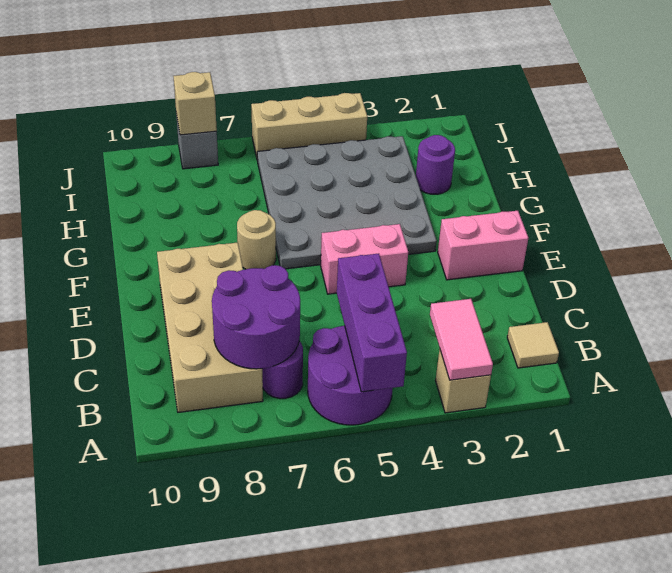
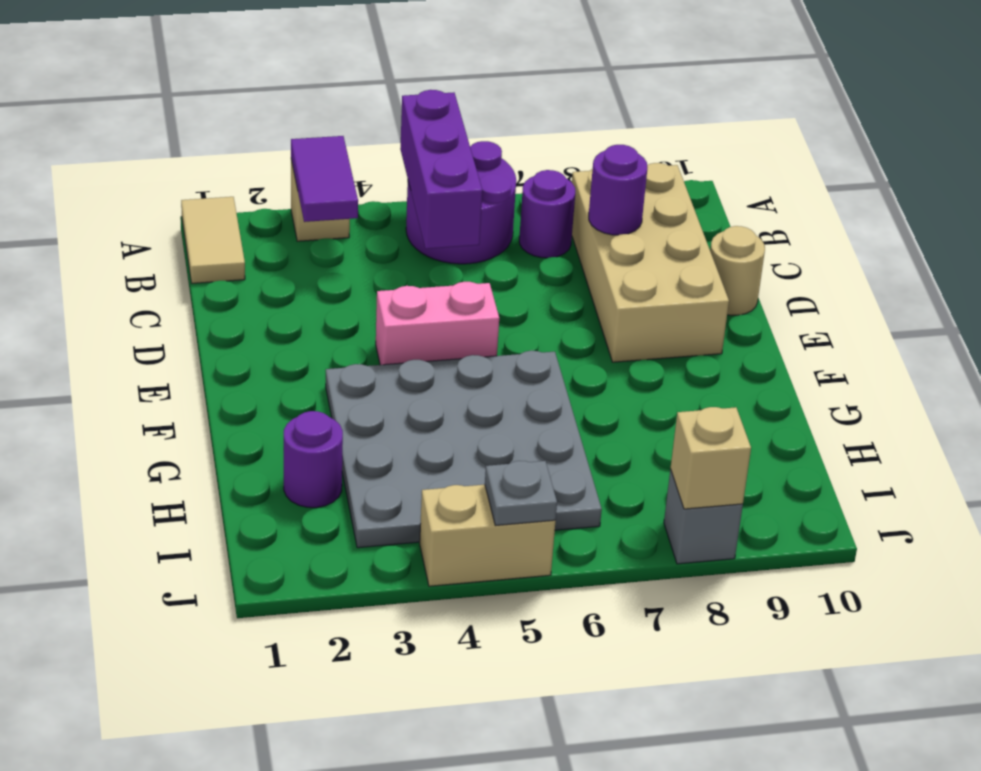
pink 1x2 tile [430,299,493,380] -> purple 1x2 tile [291,136,358,222]
tan 1x1 tile [507,322,559,368] -> tan 1x2 tile [181,197,245,283]
purple 2x2 round brick [212,265,300,369] -> purple 1x1 round brick [589,145,647,235]
pink 1x2 brick [438,211,528,280] -> none
tan 1x1 round brick [237,210,276,269] -> tan 1x1 round brick moved to [710,226,765,315]
tan 1x3 brick [251,93,367,161] -> tan 1x2 brick [420,485,556,586]
none -> grey 1x1 plate [485,461,557,526]

